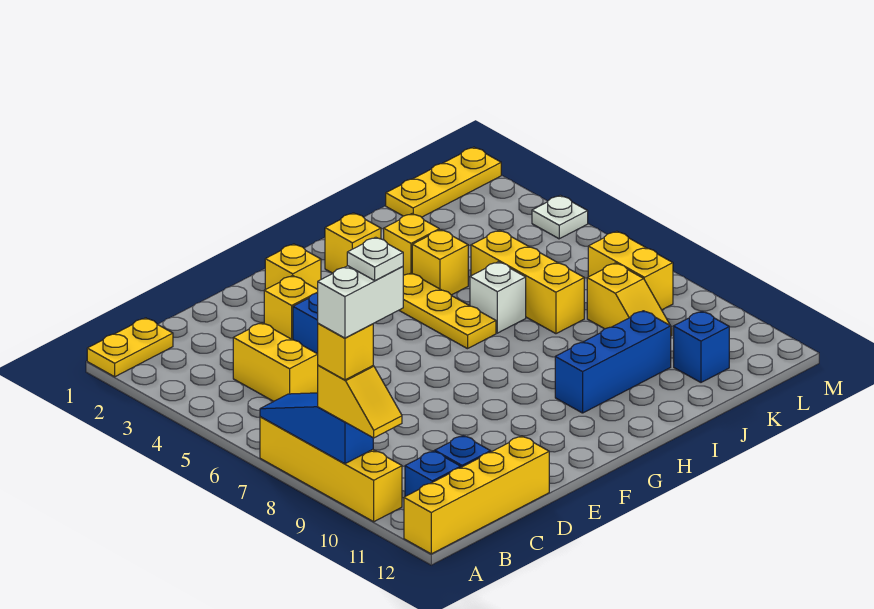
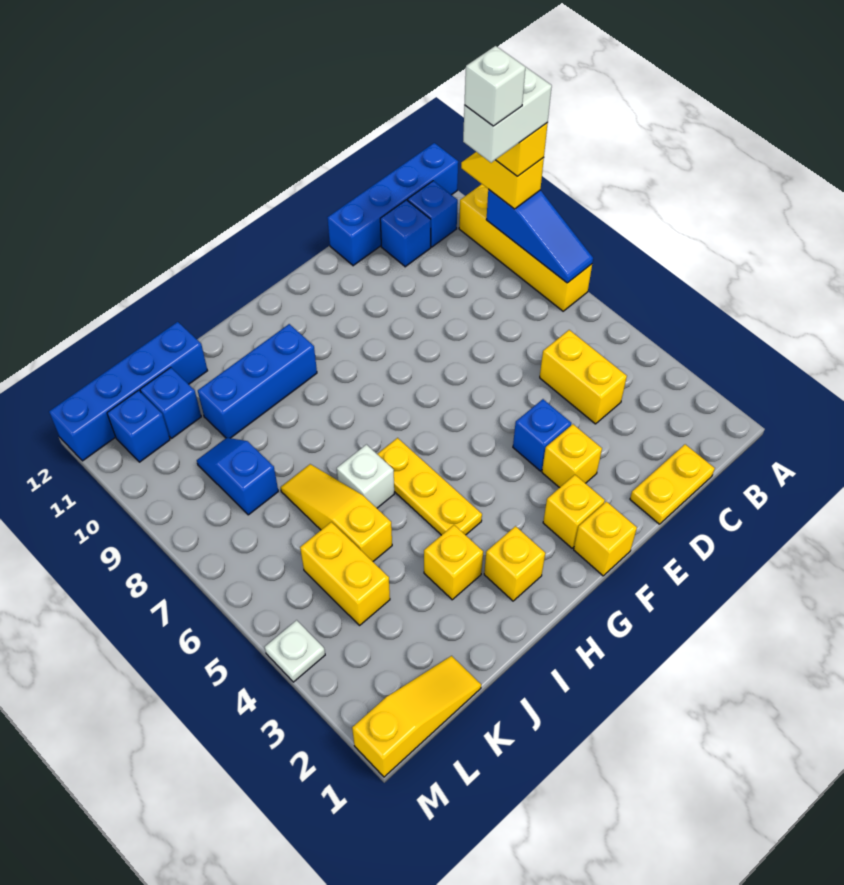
yellow 1x2 plate [87,318,173,377] -> yellow 1x2 plate moved to [630,444,715,524]
yellow 1x4 brick [404,436,549,554] -> blue 1x4 brick [327,143,458,266]
white 1x1 plate [347,237,403,280] -> white 1x1 brick [464,46,525,126]
yellow 1x1 brick [412,230,468,295] -> yellow 1x1 brick moved to [574,502,637,576]
yellow 1x3 brick [471,230,584,334] -> yellow 1x3 slope [281,464,392,561]
none -> blue 1x4 brick [49,322,208,461]
yellow 1x3 plate [386,147,501,217] -> yellow 1x3 slope [352,656,481,777]
yellow 1x2 slope [587,263,672,336] -> blue 1x2 slope [197,438,278,515]
yellow 1x2 brick [588,231,673,310] -> yellow 1x2 brick moved to [300,522,390,625]
none -> blue 1x1 brick [107,390,170,462]

